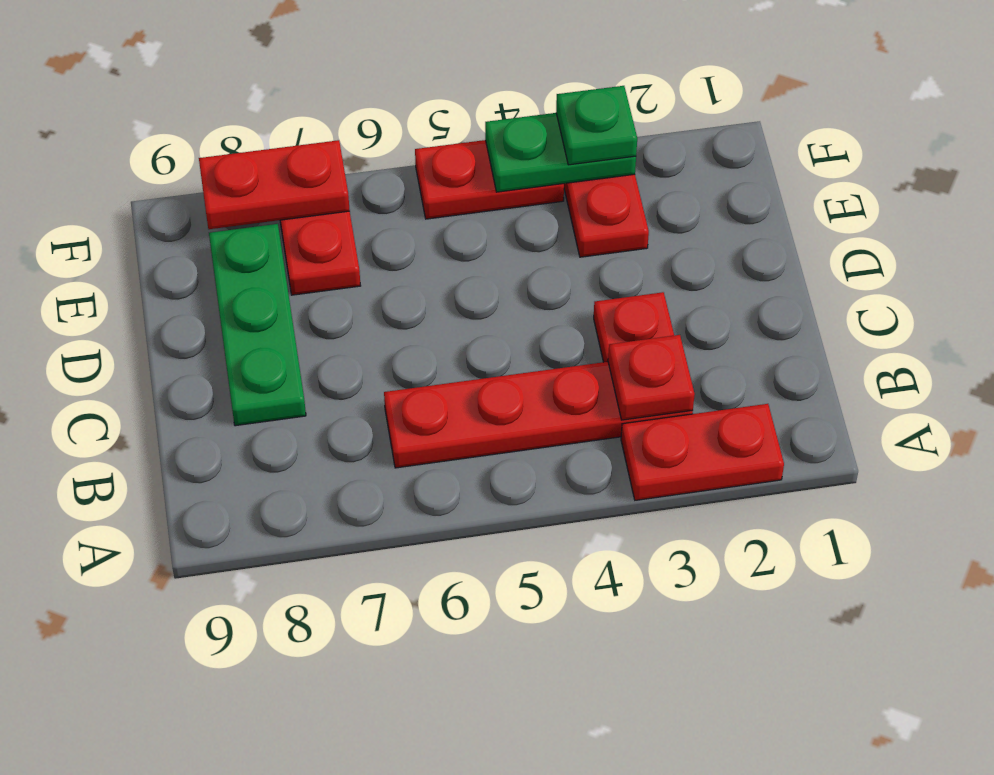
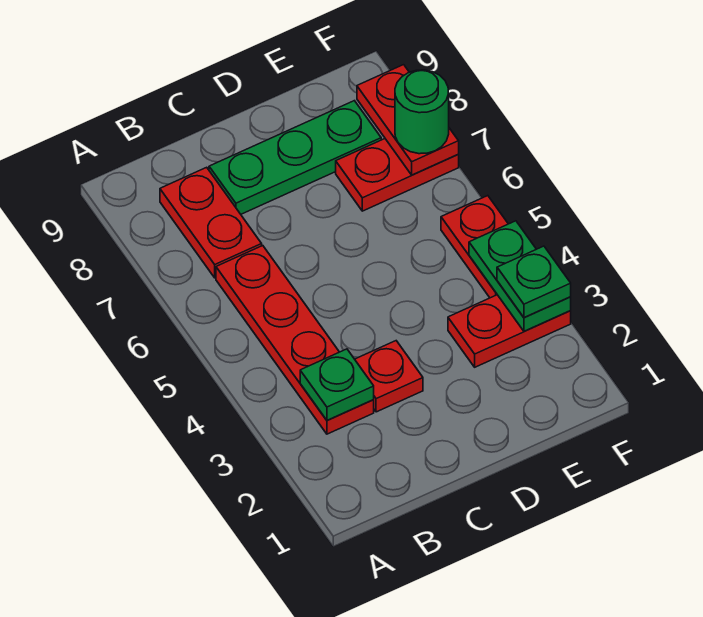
red 1x2 plate [621,404,784,500] -> red 1x2 plate moved to [160,167,262,278]
red 1x1 plate [608,335,695,420] -> green 1x1 plate [300,349,374,420]
none -> green 1x1 round brick [395,70,449,154]

